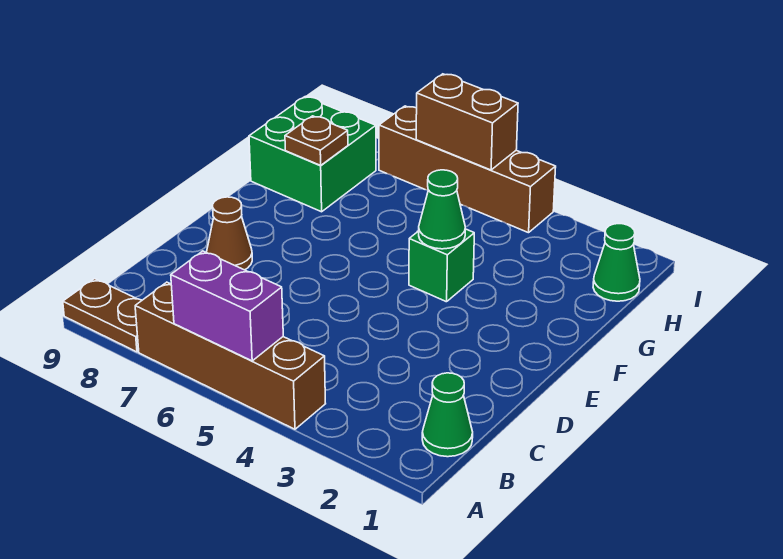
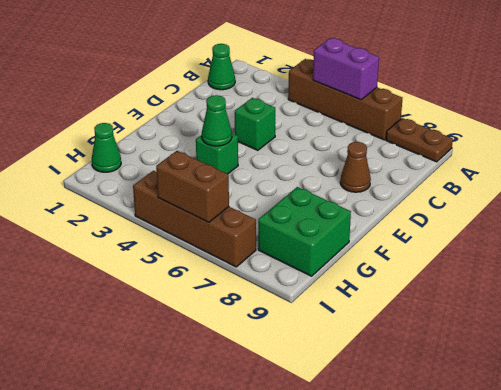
none -> green 1x1 brick [235,98,275,150]
brown 1x1 plate [285,116,348,165] -> none

